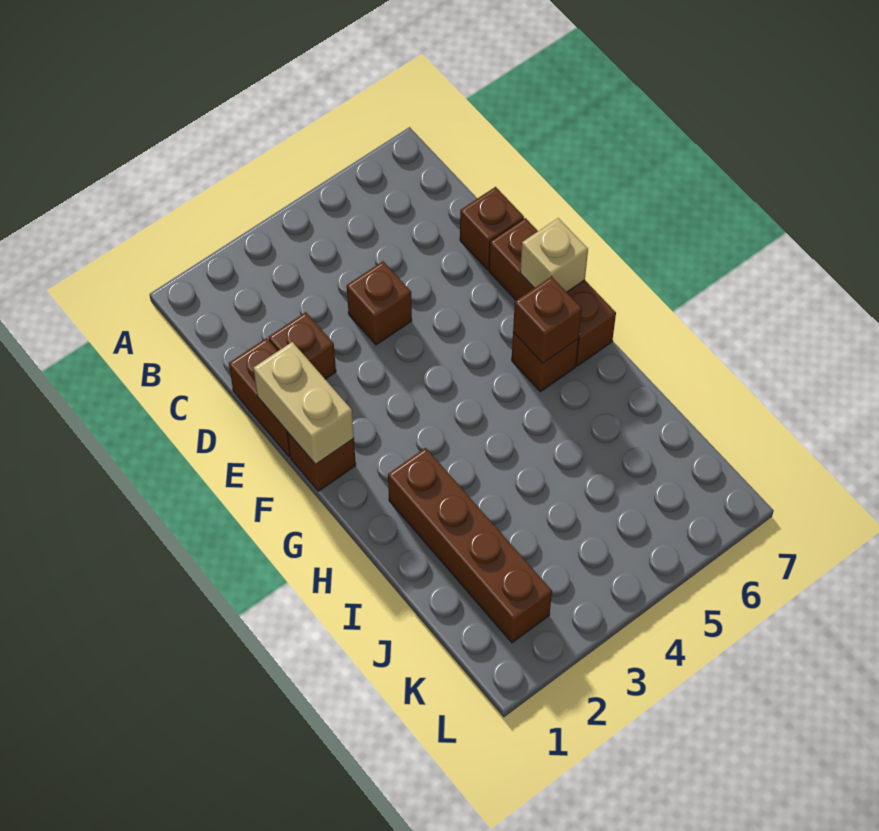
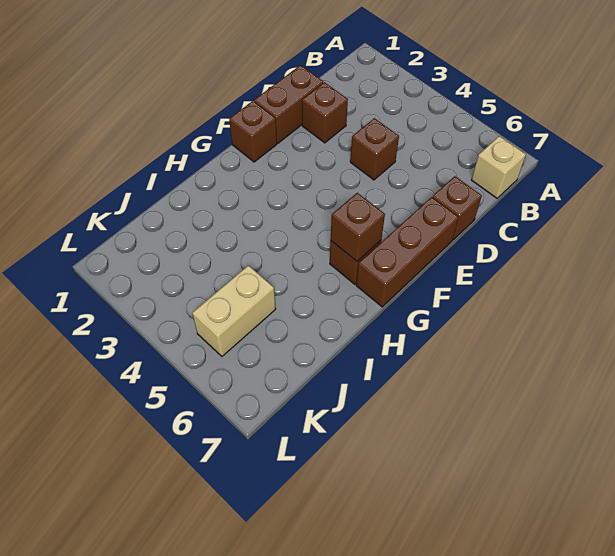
tan 1x2 brick [254,342,354,464] -> tan 1x2 brick moved to [192,265,276,356]
tan 1x1 brick [520,218,588,292] -> tan 1x1 brick moved to [472,136,526,198]
brown 1x4 brick [388,448,552,643] -> none

